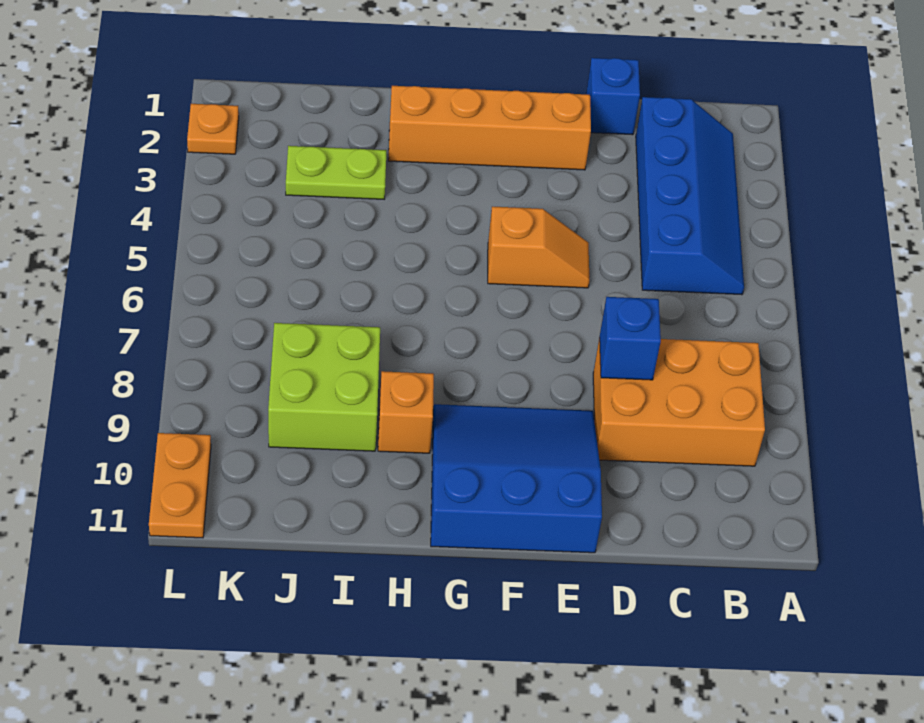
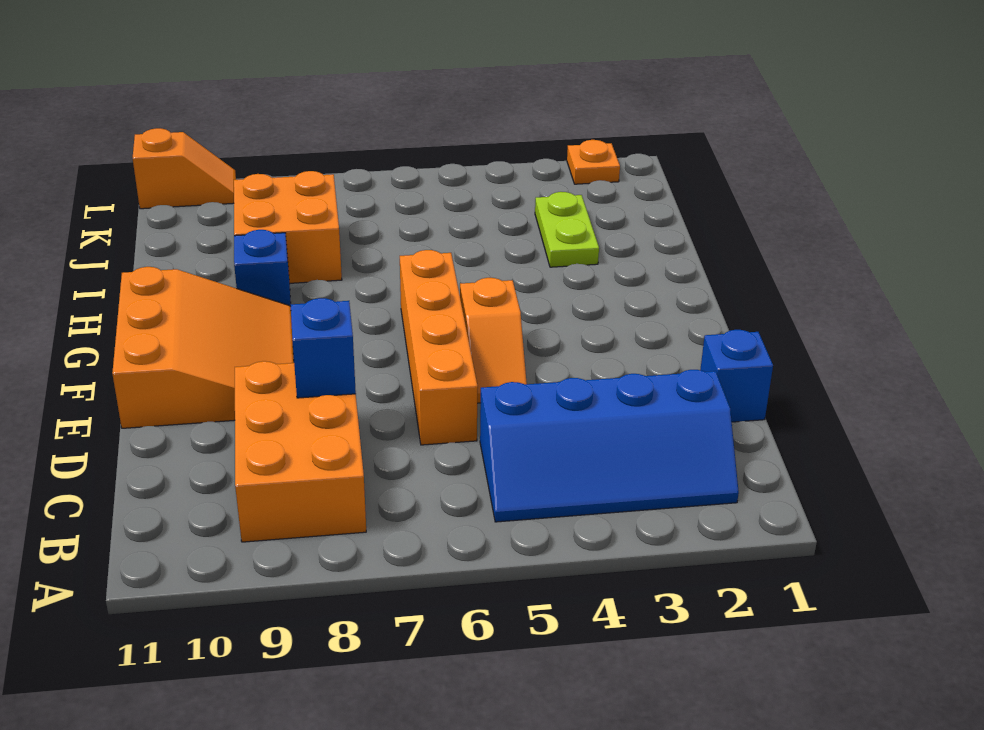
orange 1x4 brick [388,86,591,170] -> orange 1x4 brick moved to [400,250,478,445]
blue 3x3 slope [431,404,602,553] -> orange 3x3 slope [112,267,294,428]
orange 1x1 brick [378,371,434,453] -> blue 1x1 brick [234,230,291,306]
lime 2x2 brick [268,323,380,451] -> orange 2x2 brick [234,171,342,283]
orange 1x2 plate [149,433,211,538] -> orange 1x2 slope [133,128,236,209]

